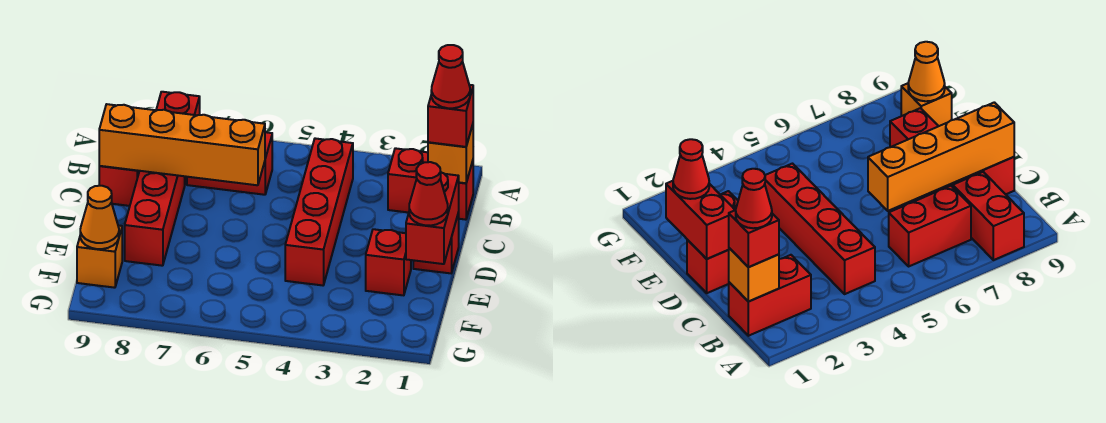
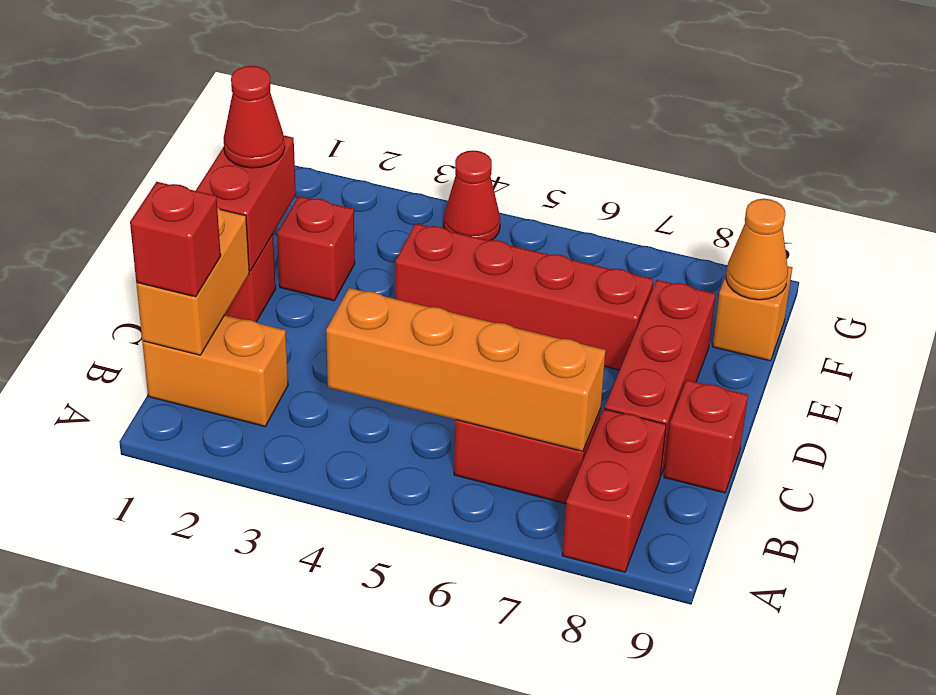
red 1x2 brick [388,148,473,220] -> orange 1x2 brick [142,315,288,426]
orange 1x1 brick [428,125,473,183] -> orange 1x2 brick [136,207,249,355]
red 1x1 cone [431,45,470,108] -> red 1x1 cone moved to [443,151,500,240]
red 1x4 brick [285,138,353,285] -> red 1x4 brick turned to [395,223,654,370]
orange 1x4 brick [99,104,265,185] -> orange 1x4 brick moved to [326,288,606,451]

